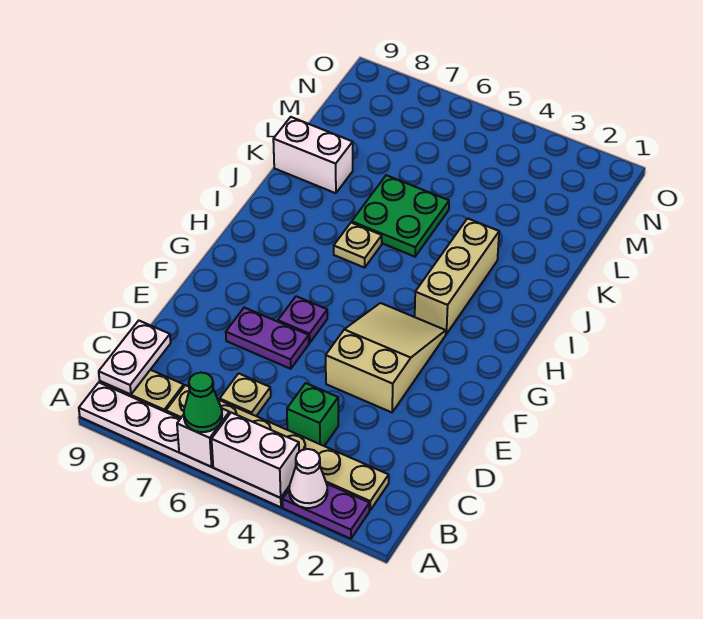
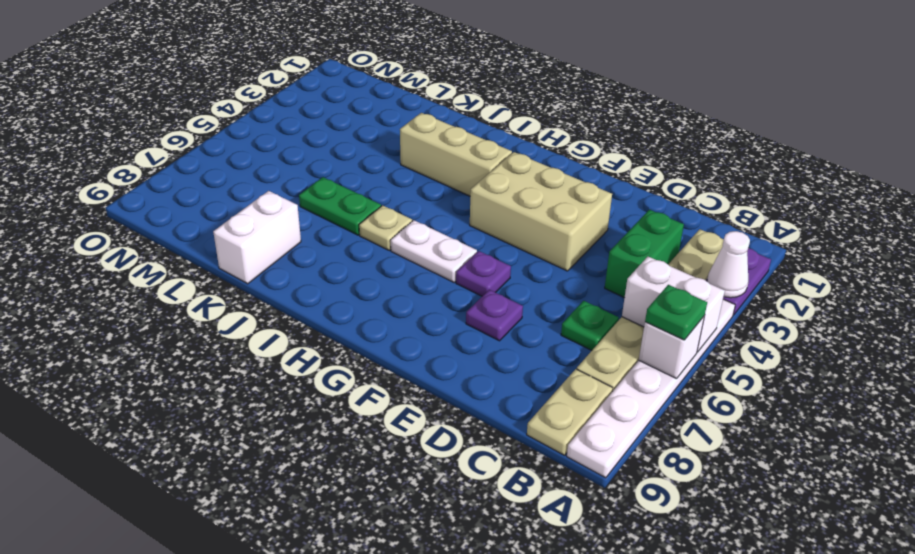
white 1x2 brick [212,413,299,498] -> white 1x2 brick turned to [622,257,725,352]
green 1x1 cone [184,373,222,432] -> green 1x1 plate [645,285,707,340]
white 1x2 plate [99,321,171,395] -> white 1x2 plate moved to [391,220,477,282]
green 1x1 brick [287,383,338,446] -> green 1x2 brick [605,210,684,298]
tan 1x1 plate [220,373,271,416] -> green 1x1 plate [561,301,619,350]
tan 2x3 slope [326,303,446,412] -> tan 2x3 brick [470,152,612,271]
purple 1x2 plate [226,308,309,369] -> purple 1x1 plate [466,290,523,341]
green 2x2 plate [352,175,449,257] -> green 1x2 plate [299,177,381,235]

